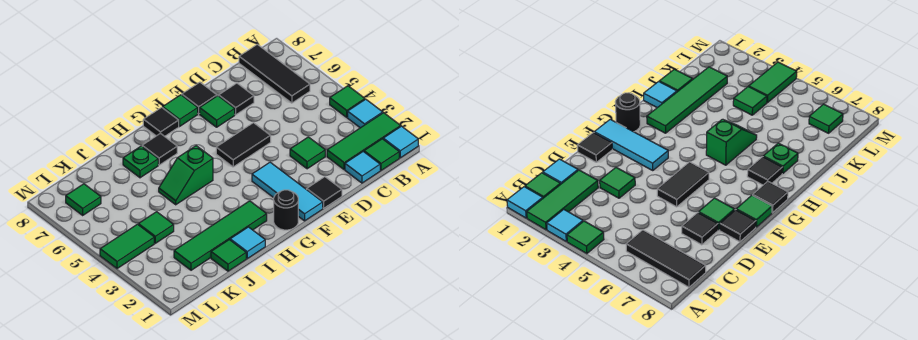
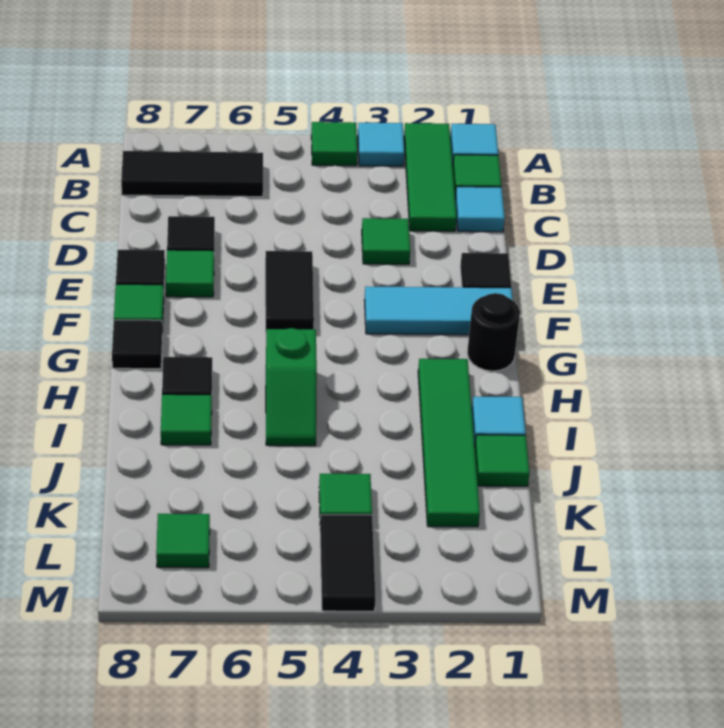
green 1x1 plate [123,146,158,178] -> green 1x1 tile [161,394,212,445]
green 1x2 tile [100,224,154,269] -> black 1x2 tile [320,515,376,611]

